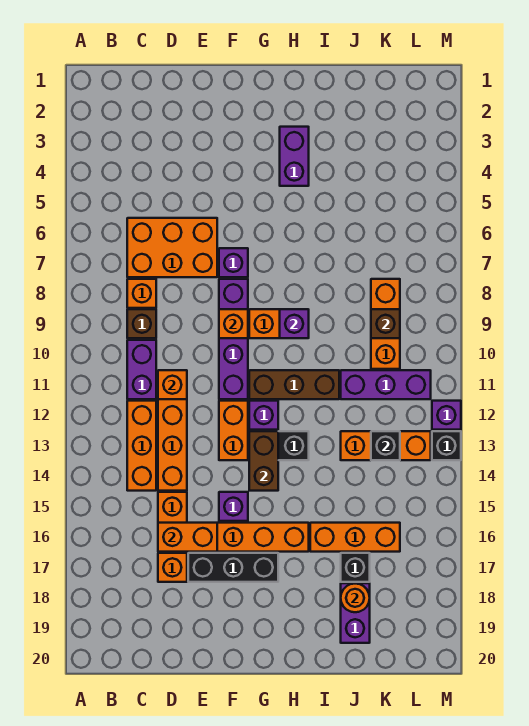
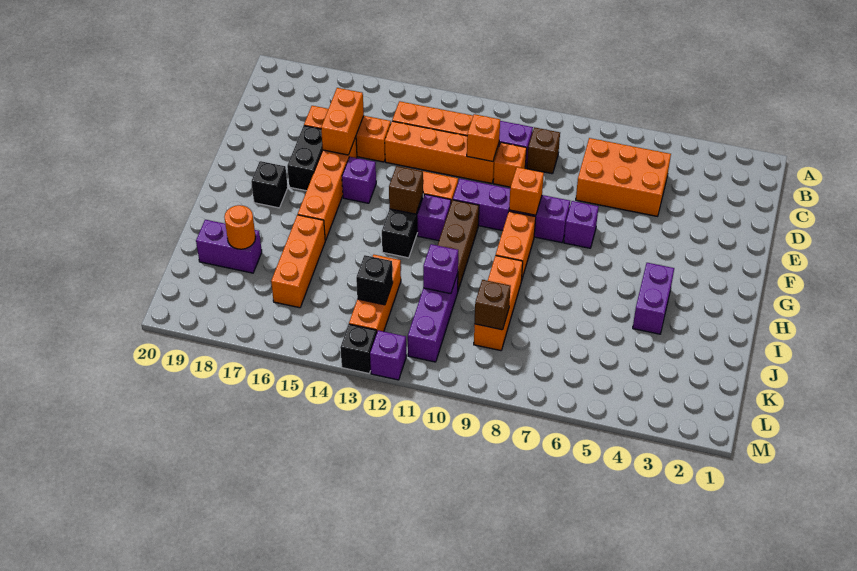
orange 2x3 brick [127,218,217,277] -> orange 2x3 brick turned to [576,138,671,216]
orange 1x1 brick [127,279,156,308] -> orange 1x1 brick moved to [493,143,527,187]
black 1x3 brick [188,553,278,582] -> black 1x2 brick [287,126,323,191]
brown 1x2 brick [249,431,278,491] -> brown 1x1 brick [389,166,423,214]
purple 1x2 brick [280,127,309,186] -> purple 1x2 brick turned to [633,263,674,334]
purple 1x1 brick [280,309,309,338] -> purple 1x1 brick moved to [423,244,458,294]
black 1x1 brick [341,553,370,582] -> black 1x1 brick moved to [251,161,288,208]
orange 1x3 brick [371,279,400,369] -> orange 1x3 brick turned to [474,256,523,351]

